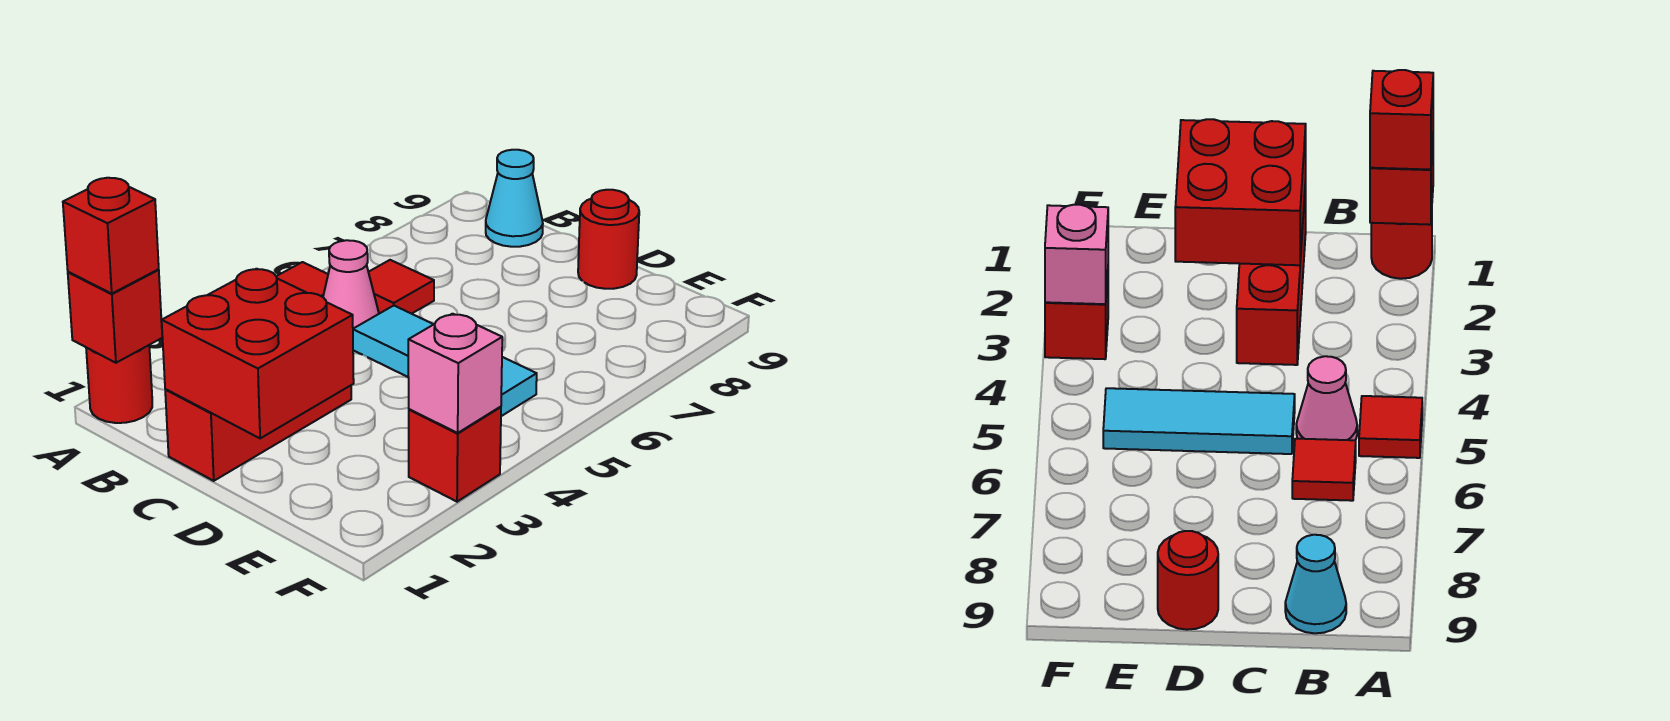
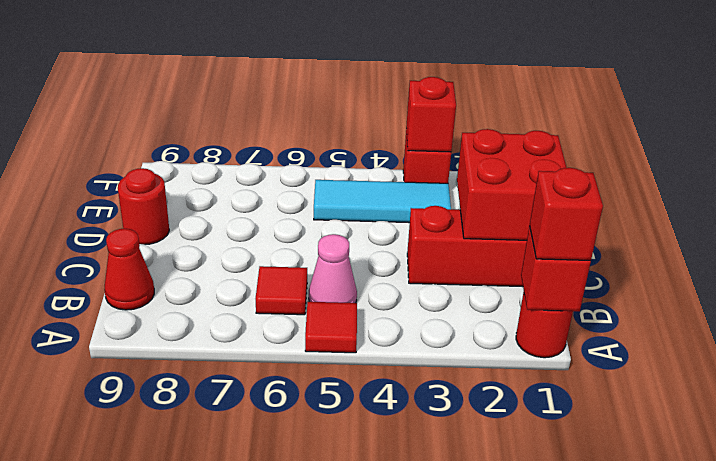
cyan 1x1 cone [486,150,543,247] -> red 1x1 cone [104,229,154,310]
cyan 1x3 tile [353,306,537,416] -> cyan 1x3 tile turned to [314,180,451,223]
pink 1x1 brick [408,314,502,433] -> red 1x1 brick [406,77,456,152]

